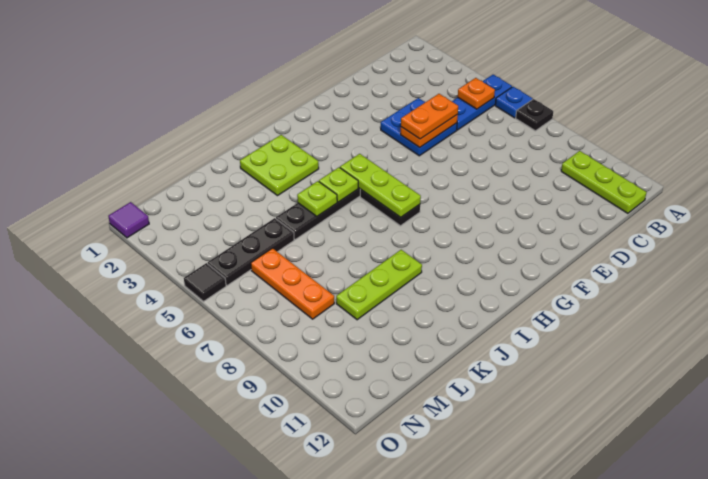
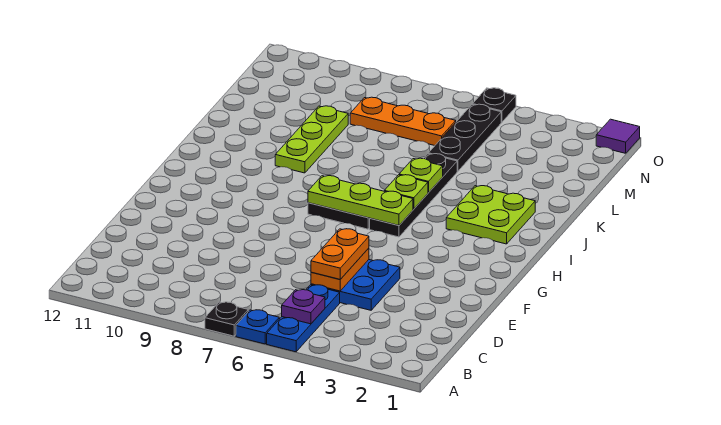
orange 1x1 plate [458,78,495,109] -> purple 1x1 plate [282,290,325,324]
lime 1x3 plate [561,151,647,213] -> none
black 1x1 tile [184,263,226,301] -> black 1x1 plate [473,88,516,122]

